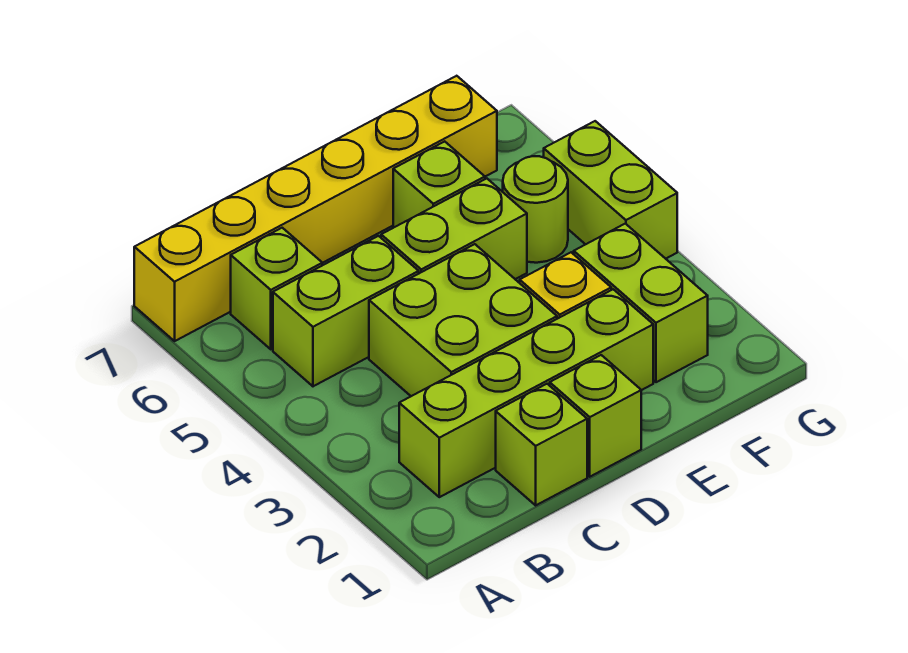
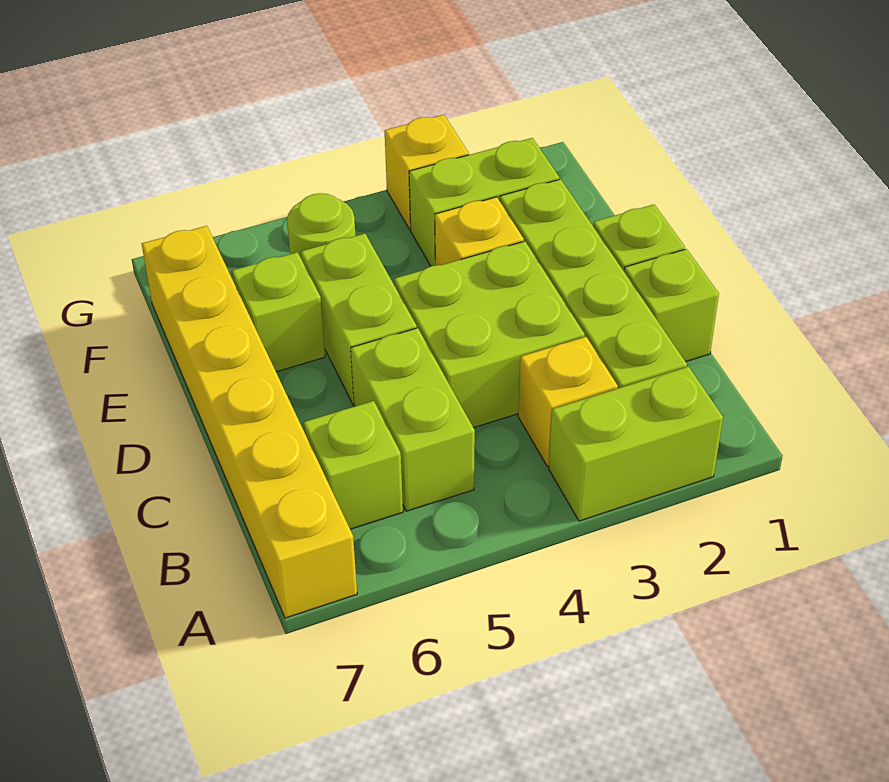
none -> yellow 1x1 brick [518,337,618,466]
none -> yellow 1x1 brick [385,115,469,229]
lime 1x2 brick [544,121,677,259] -> lime 1x2 brick moved to [549,367,723,521]

